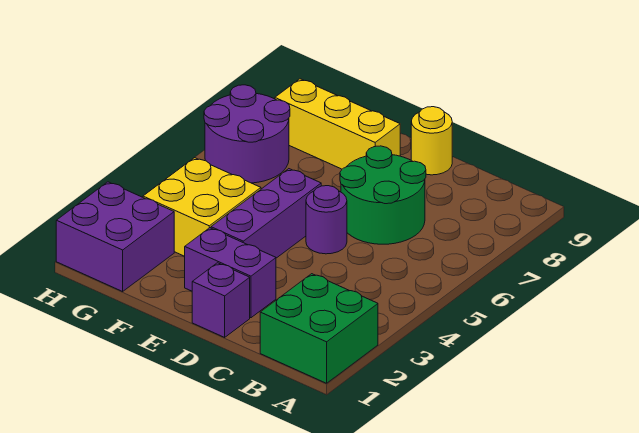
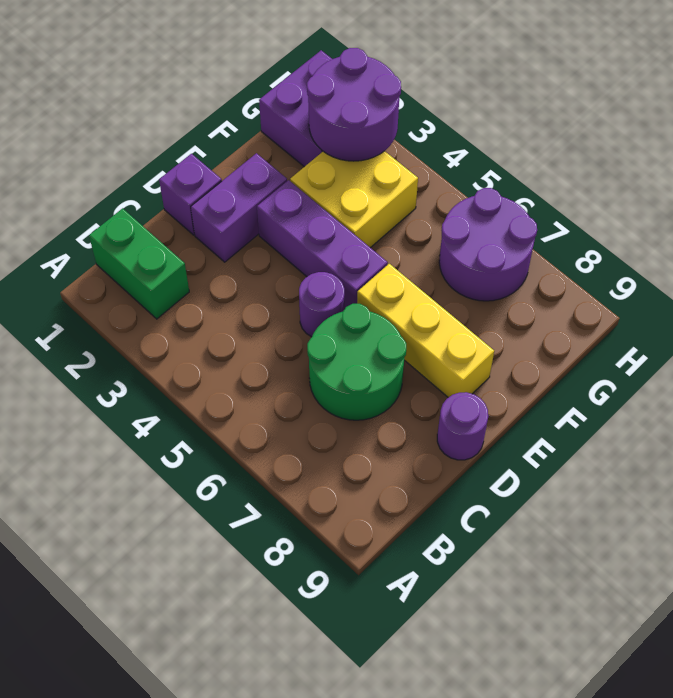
green 2x2 brick [260,274,378,383] -> green 1x2 brick [89,208,189,319]
yellow 1x1 round brick [411,107,452,175] -> purple 1x1 round brick [437,392,488,460]
yellow 1x3 brick [275,79,400,169] -> yellow 1x3 brick turned to [357,264,494,397]
none -> purple 2x2 round brick [307,48,401,161]

